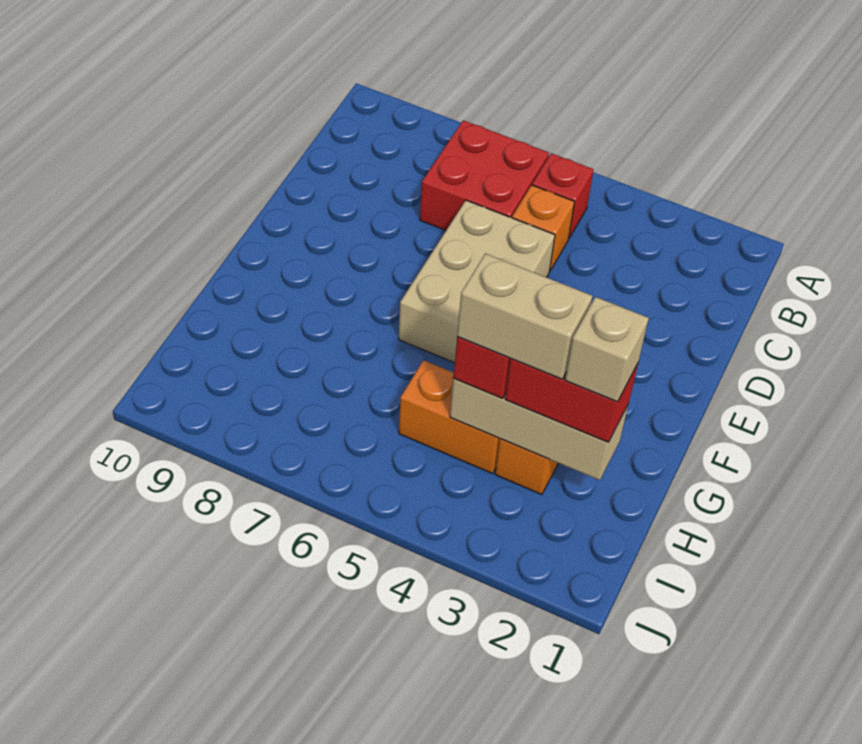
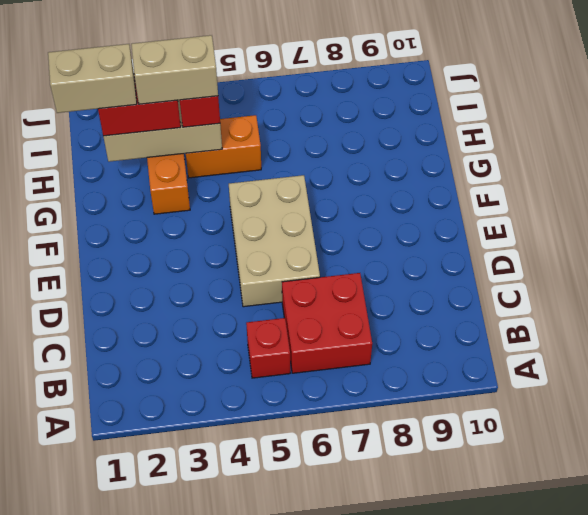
orange 1x1 brick [512,185,575,271] -> none
tan 1x1 brick [565,297,649,402] -> tan 1x2 brick [48,44,137,113]

